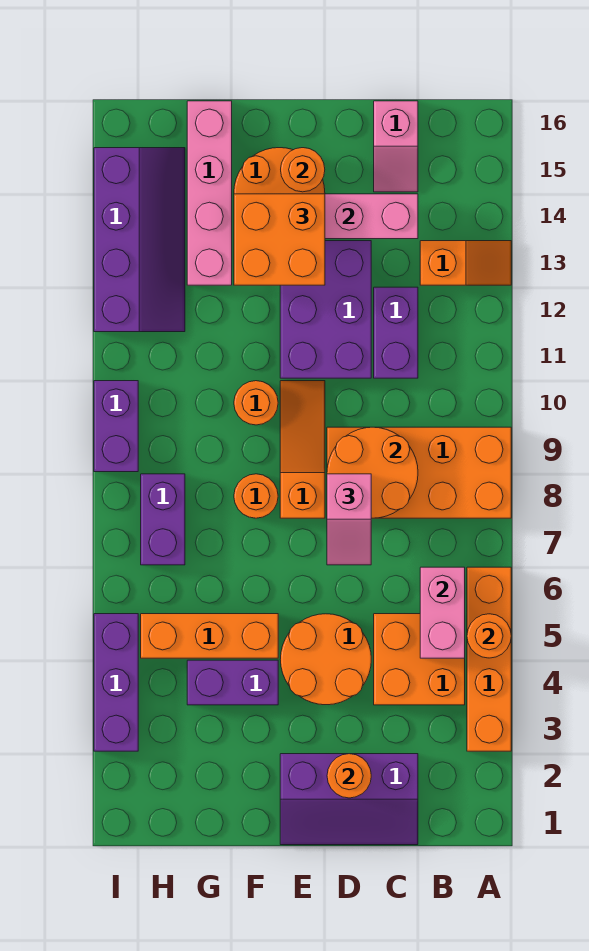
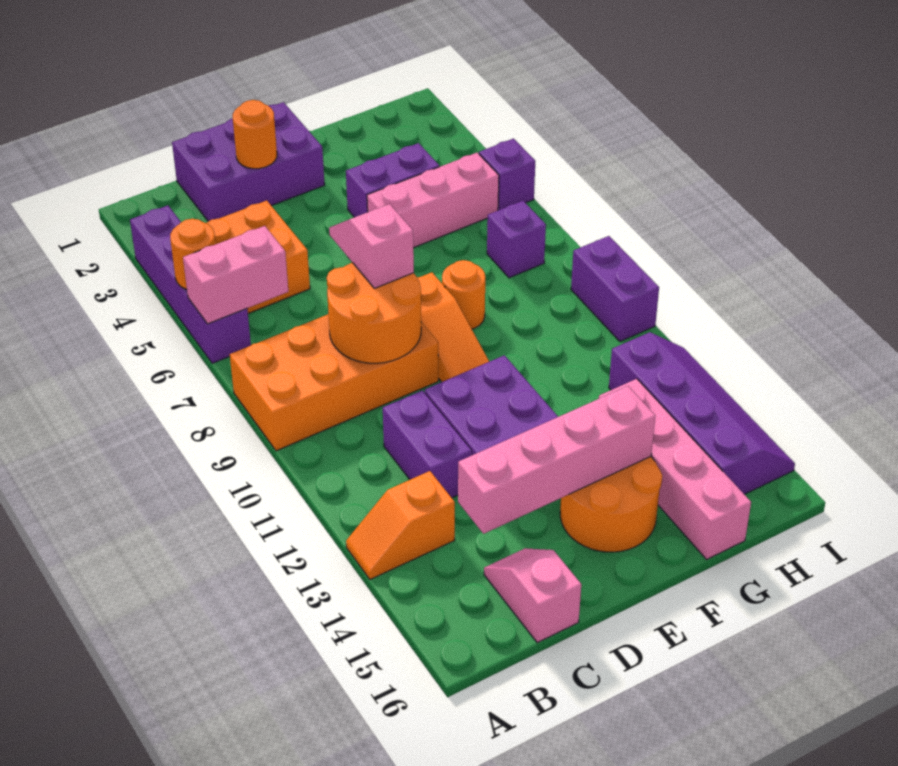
orange 1x4 brick [467,567,511,751] -> purple 1x4 brick [130,206,251,363]
pink 1x2 brick [420,567,465,658] -> pink 1x2 brick turned to [183,226,288,324]
purple 2x3 slope [280,754,418,845] -> purple 2x3 brick [172,102,325,221]
orange 2x2 round brick [280,614,371,705] -> none
orange 2x2 brick [234,194,325,285] -> none
orange 1x1 round brick [281,148,325,192] -> none
orange 1x3 brick [141,614,278,658] -> pink 1x3 brick [367,153,499,248]
orange 1x1 round brick [234,381,278,425] -> none
purple 1x2 brick [141,474,185,565] -> purple 1x1 brick [487,201,546,278]
purple 2x4 slope [94,148,185,332] -> purple 2x4 slope turned to [609,332,795,494]
purple 1x3 brick [94,614,138,751] -> purple 1x1 brick [479,139,535,210]

